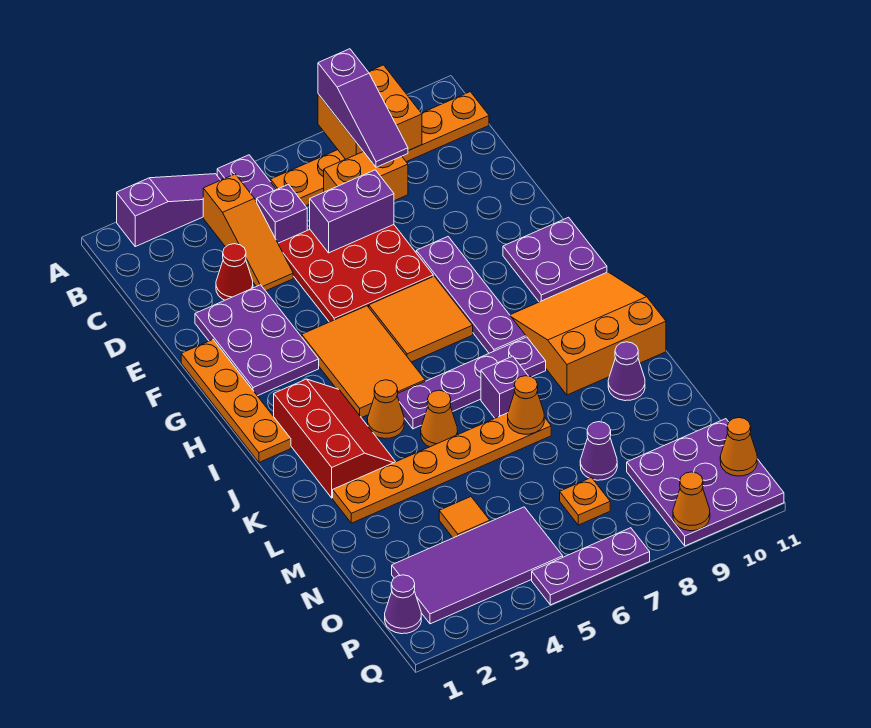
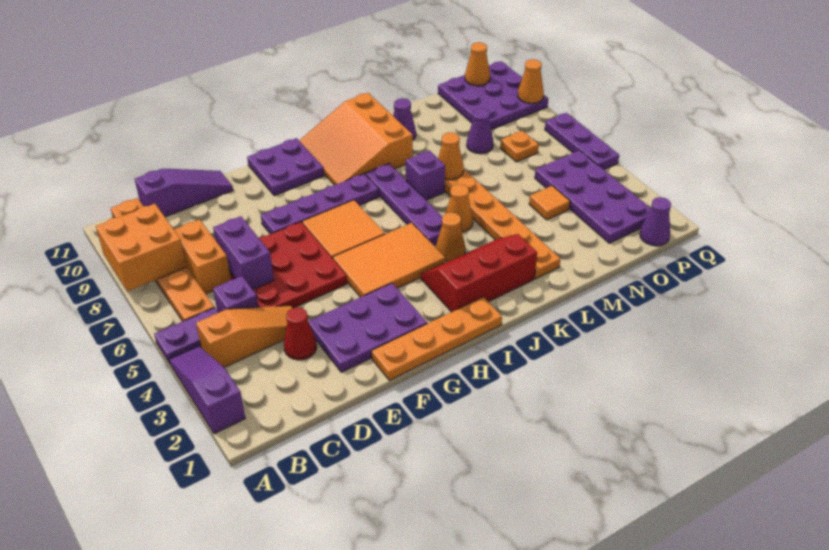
purple 1x3 slope [318,49,408,167] -> purple 1x3 slope moved to [135,169,233,217]
purple 2x4 tile [392,507,563,624] -> purple 2x4 plate [535,150,651,243]

